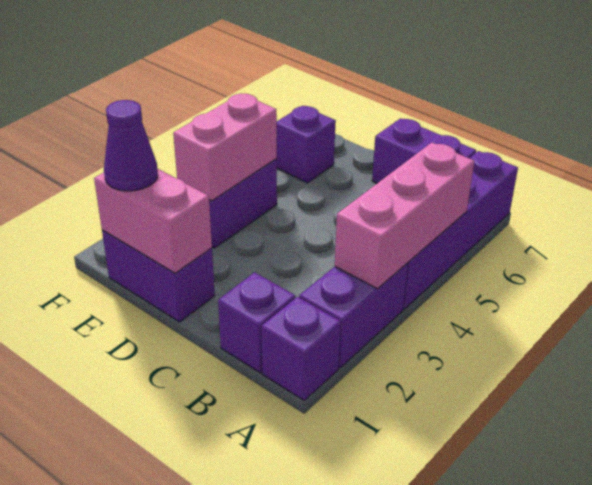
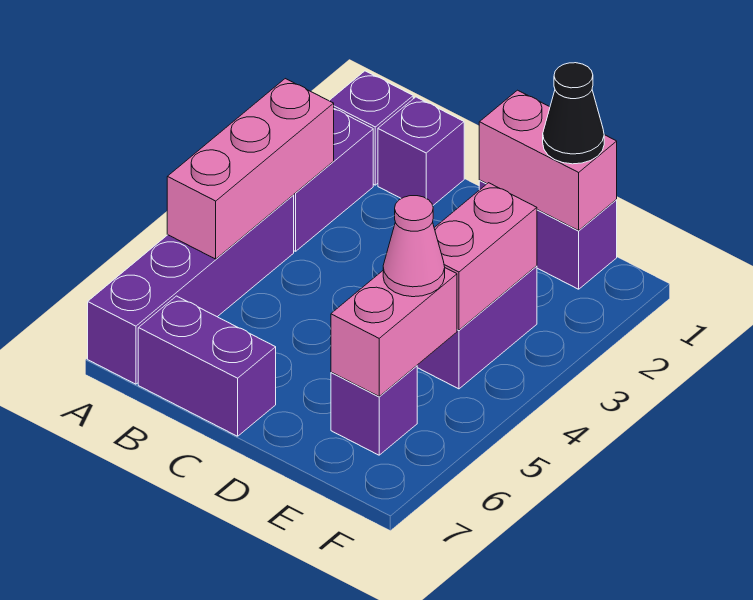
purple 1x1 cone [104,100,158,191] -> black 1x1 cone [543,63,604,164]
none -> pink 1x2 brick [331,268,457,397]
none -> pink 1x1 cone [383,196,445,297]

